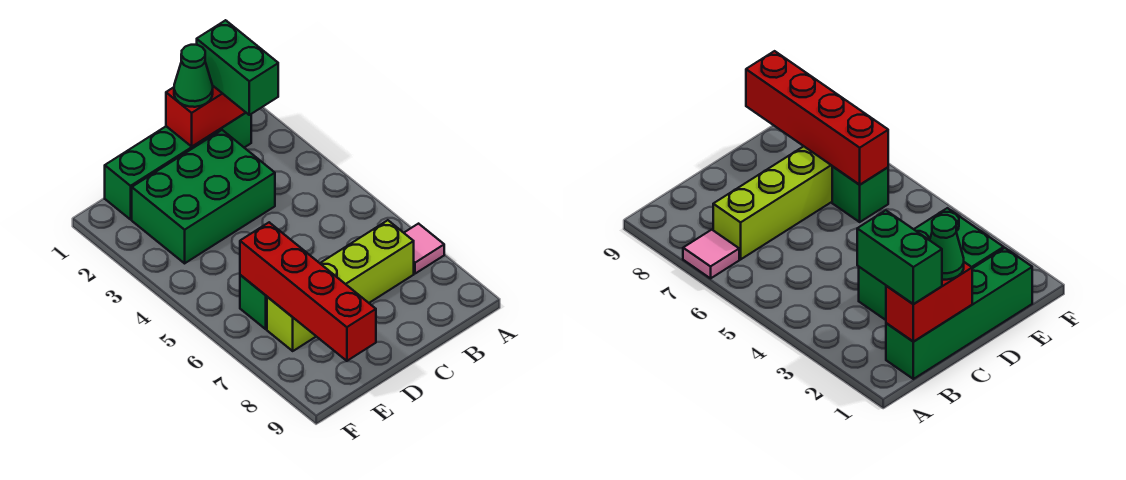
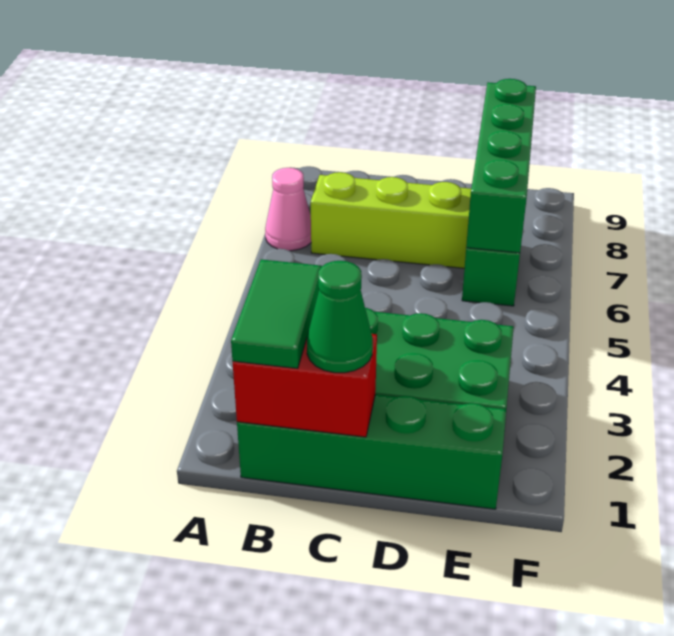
pink 1x1 tile [404,224,444,274] -> pink 1x1 cone [265,168,311,251]
green 1x2 brick [197,20,278,115] -> green 1x2 tile [231,259,322,368]
red 1x4 brick [240,222,376,361] -> green 1x4 brick [466,79,536,253]

